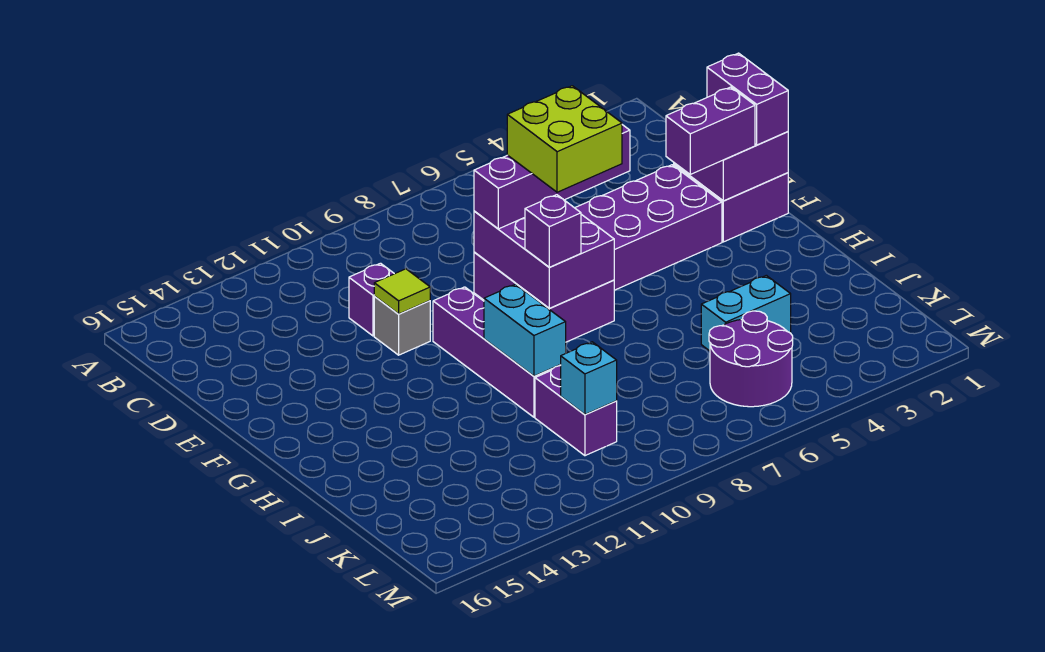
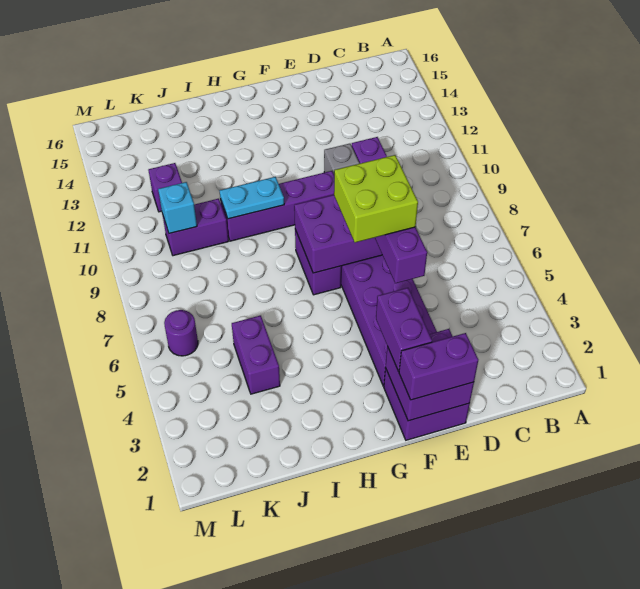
lime 1x1 tile [374,269,430,314] -> none
purple 1x1 brick [525,195,581,267] -> purple 1x1 brick moved to [149,163,182,212]
cyan 1x2 brick [484,284,566,376] -> cyan 1x2 plate [219,177,284,219]
cyan 1x2 brick [701,275,791,351] -> purple 1x2 brick [232,315,280,394]
purple 2x2 round brick [709,311,793,407] -> purple 1x1 round brick [164,310,198,356]

